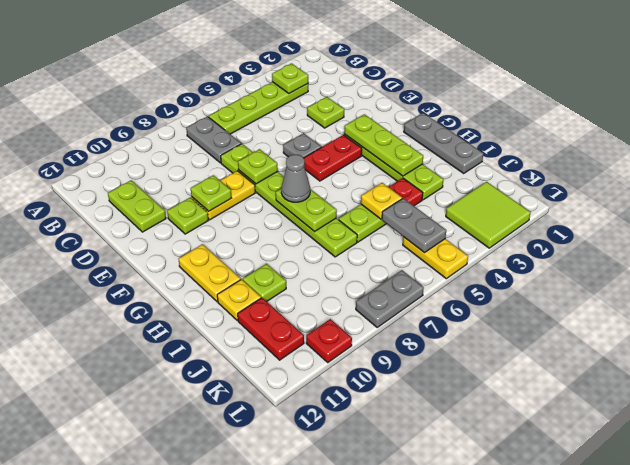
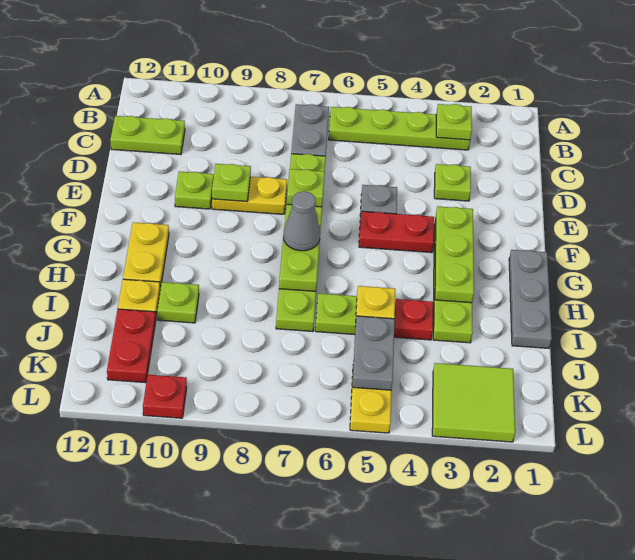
lime 1x2 plate [108,180,166,232] -> lime 1x2 plate turned to [110,116,185,155]
grey 1x2 plate [356,270,424,327] -> none

